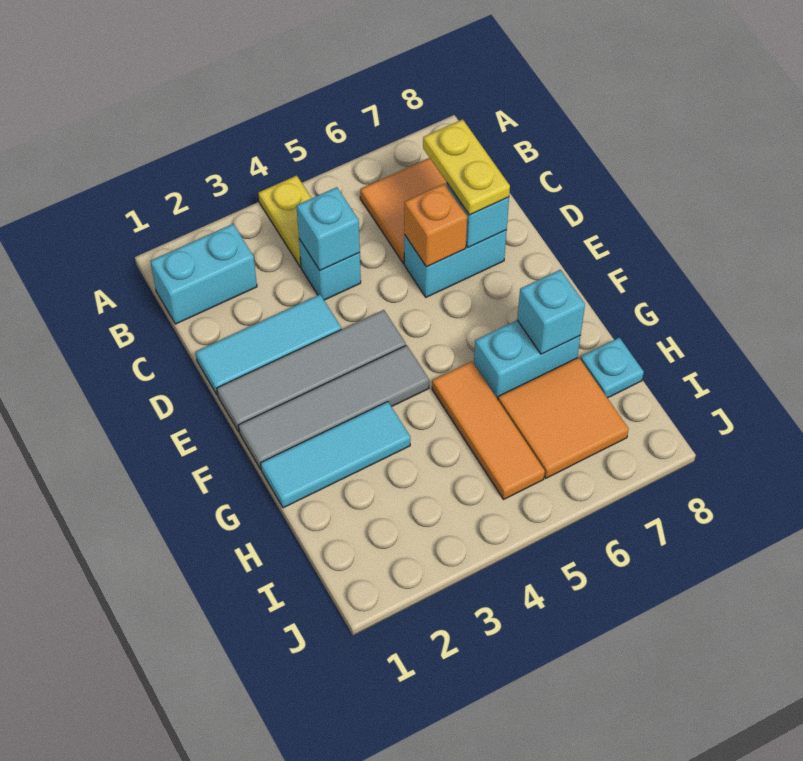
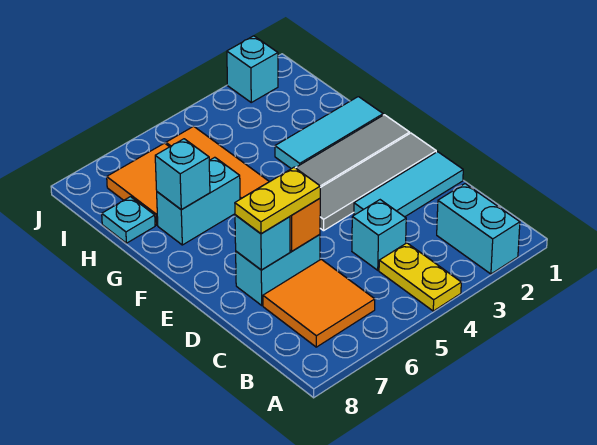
cyan 1x2 brick [150,224,257,324] -> cyan 1x2 brick turned to [437,184,520,274]
cyan 1x1 brick [296,187,360,270] -> cyan 1x1 brick moved to [227,36,278,102]
yellow 1x2 plate [423,119,510,215] -> yellow 1x2 plate turned to [235,167,320,234]

